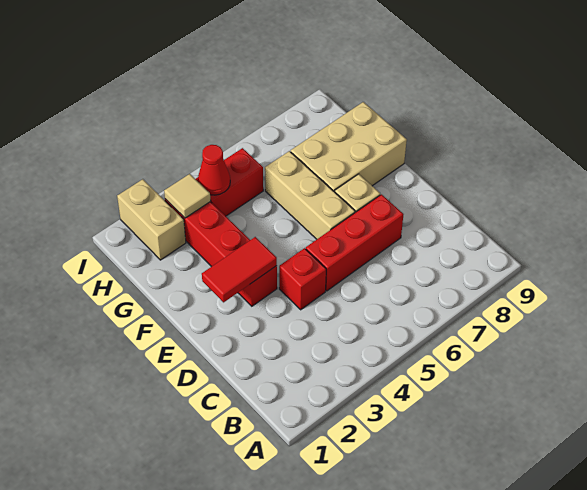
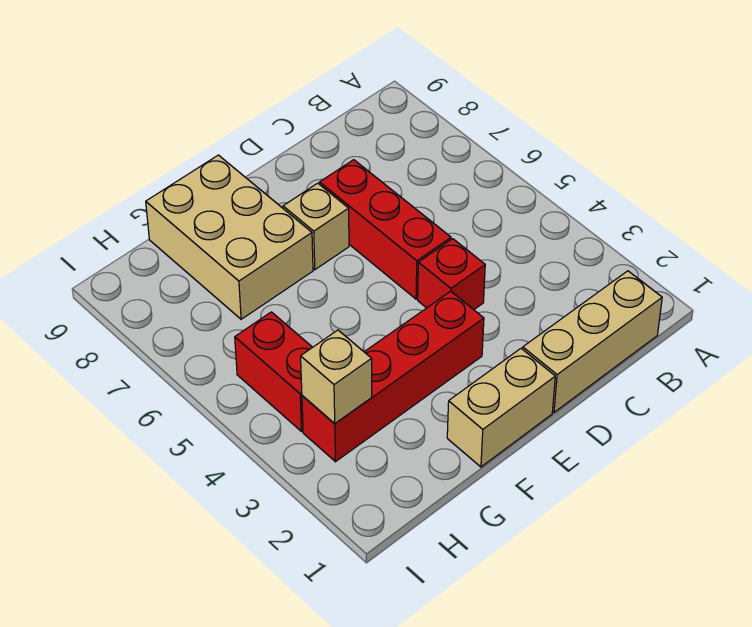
red 1x2 tile [202,237,277,302] -> none
tan 1x3 brick [265,151,355,239] -> tan 1x3 brick moved to [523,271,662,412]
tan 1x2 brick [117,179,186,260] -> tan 1x2 brick moved to [447,349,555,467]
tan 1x1 tile [164,174,211,218] -> tan 1x1 brick [301,330,372,424]
red 1x1 cone [198,145,230,195] -> none

